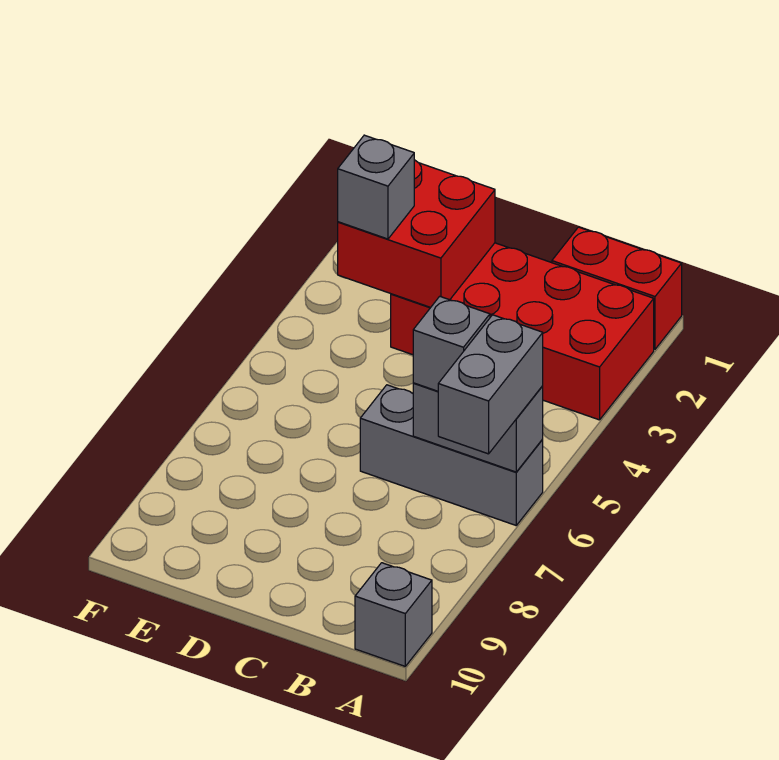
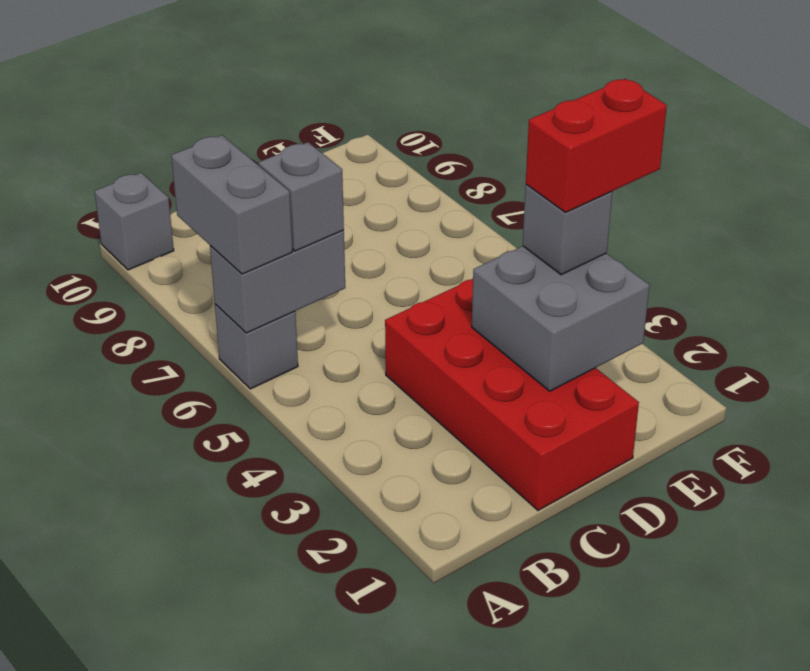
red 1x2 brick [552,227,682,349] -> red 1x2 brick moved to [526,79,667,213]
red 2x4 brick [391,243,654,420] -> red 2x4 brick turned to [385,279,639,510]
grey 1x3 brick [360,385,543,525] -> grey 1x1 brick [215,304,298,389]
red 2x2 brick [338,160,495,307] -> grey 2x2 brick [472,246,649,391]

